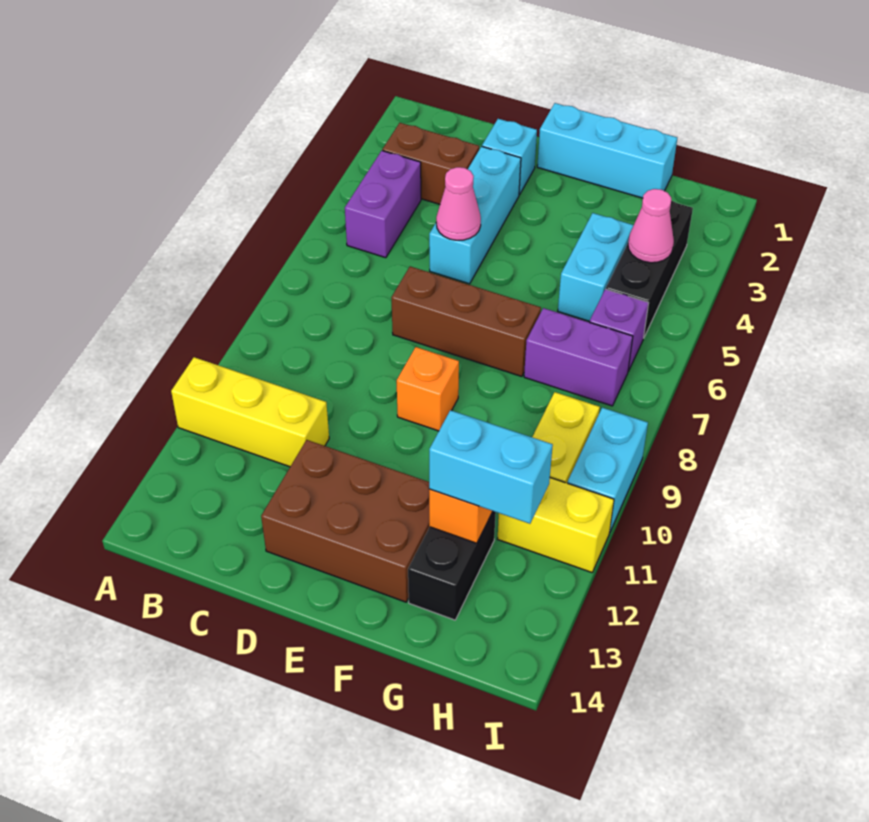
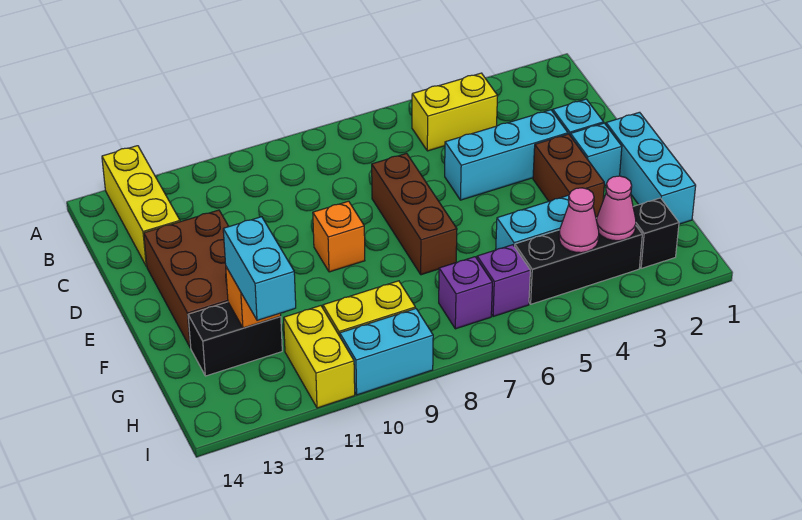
yellow 1x3 brick [171,357,329,467] -> yellow 1x3 brick moved to [102,146,180,266]
brown 1x2 brick [382,123,479,204] -> brown 1x2 brick moved to [533,134,604,218]
purple 1x2 brick [345,151,421,258] -> yellow 1x2 brick [412,73,498,151]
pink 1x1 cone [436,167,481,240] -> pink 1x1 cone moved to [597,176,636,241]
none -> cyan 1x1 brick [570,123,622,186]
purple 1x2 brick [524,308,633,406] -> purple 1x1 brick [439,257,492,329]
none -> black 1x1 brick [633,198,679,269]

